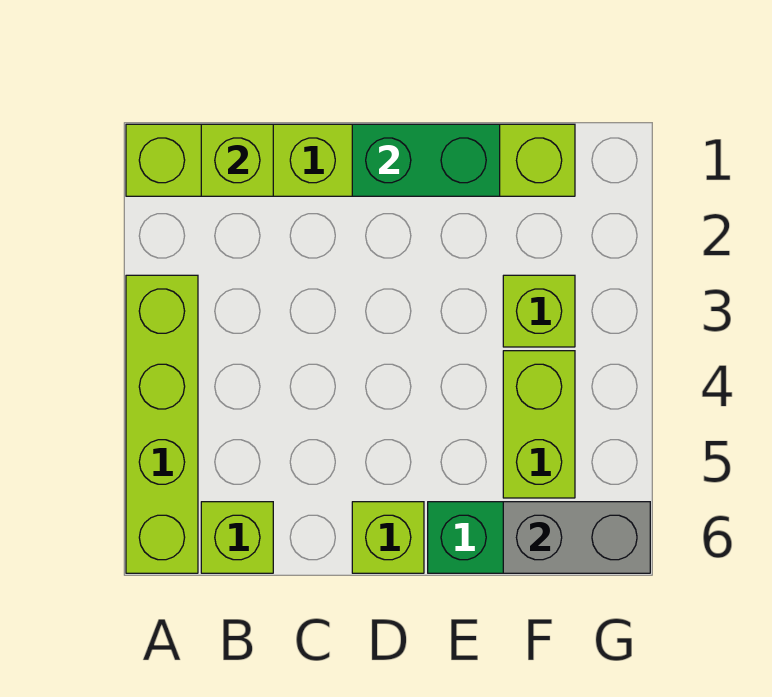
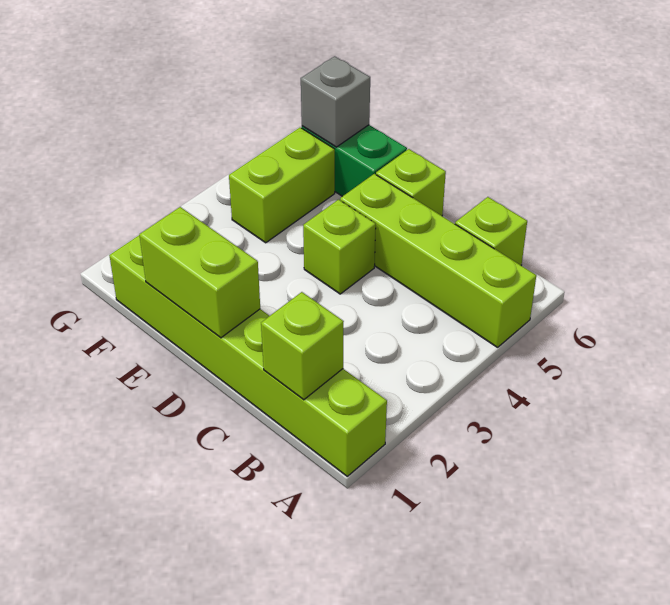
lime 1x4 brick [126,275,198,573] -> lime 1x4 brick turned to [340,174,536,347]
green 1x2 brick [352,124,500,196] -> lime 1x2 brick [139,207,260,338]
lime 1x1 brick [503,275,575,347] -> lime 1x1 brick moved to [303,200,376,294]
grey 1x2 brick [503,502,650,573] -> grey 1x1 brick [301,56,370,147]

